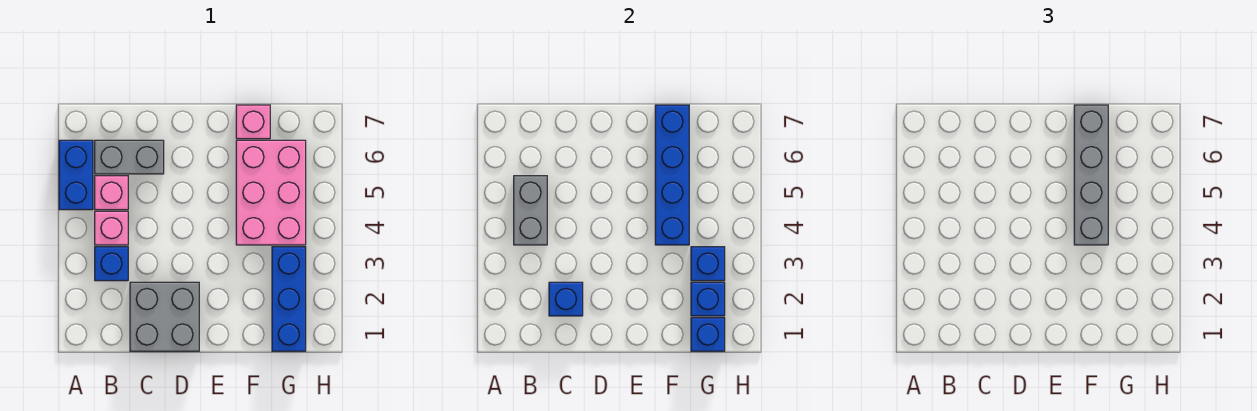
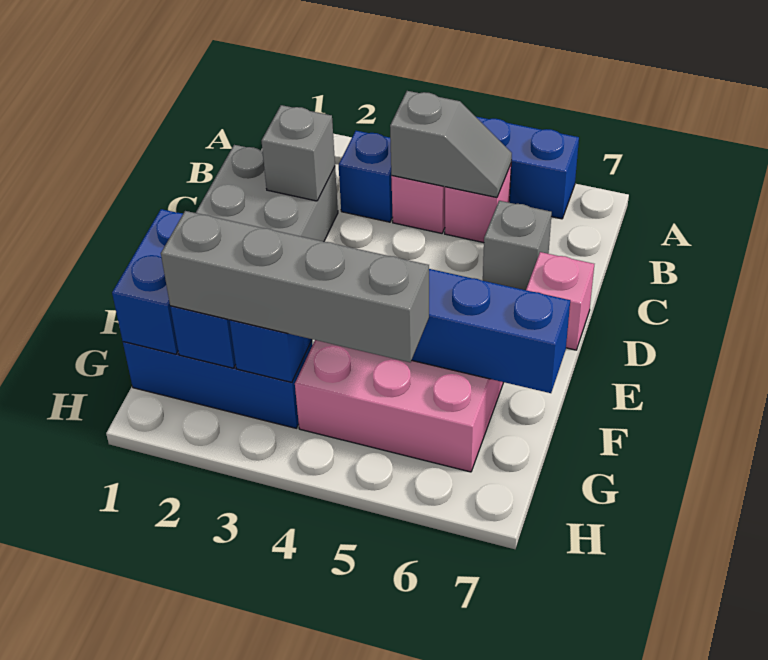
grey 1x2 brick [514,176,547,245] -> grey 1x2 slope [390,91,512,197]
grey 1x2 brick [95,140,164,174] -> grey 1x1 brick [483,201,552,290]
blue 1x1 brick [549,282,583,316] -> grey 1x1 brick [261,105,335,201]
grey 1x4 brick [1074,105,1108,245] -> grey 1x4 brick moved to [161,211,429,362]
pink 1x1 brick [236,105,270,139] -> pink 1x1 brick moved to [526,252,594,350]
blue 1x1 brick [691,318,725,351] -> blue 1x2 brick [112,209,183,354]

